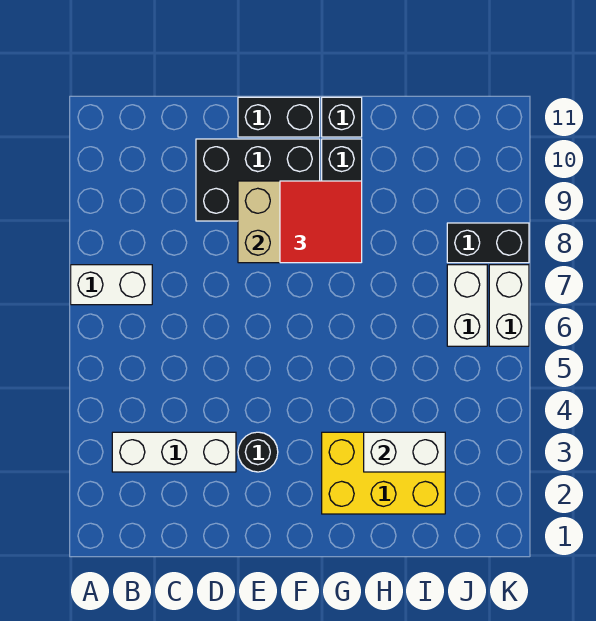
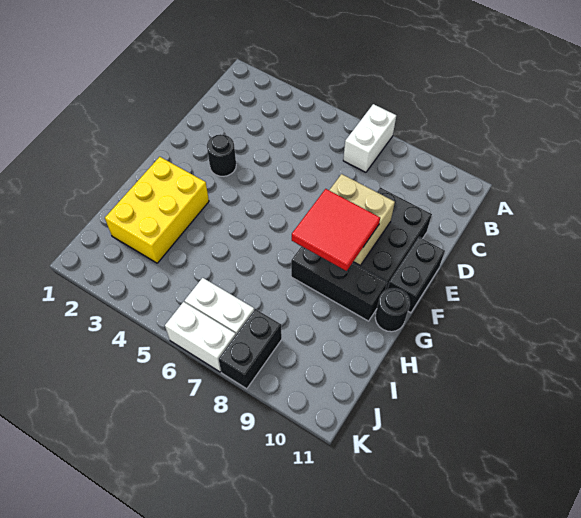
white 1x3 brick [112,432,236,472] -> none
black 1x1 brick [322,97,362,137] -> black 1x1 round brick [375,288,410,332]
white 1x2 brick [364,432,445,472] -> none

